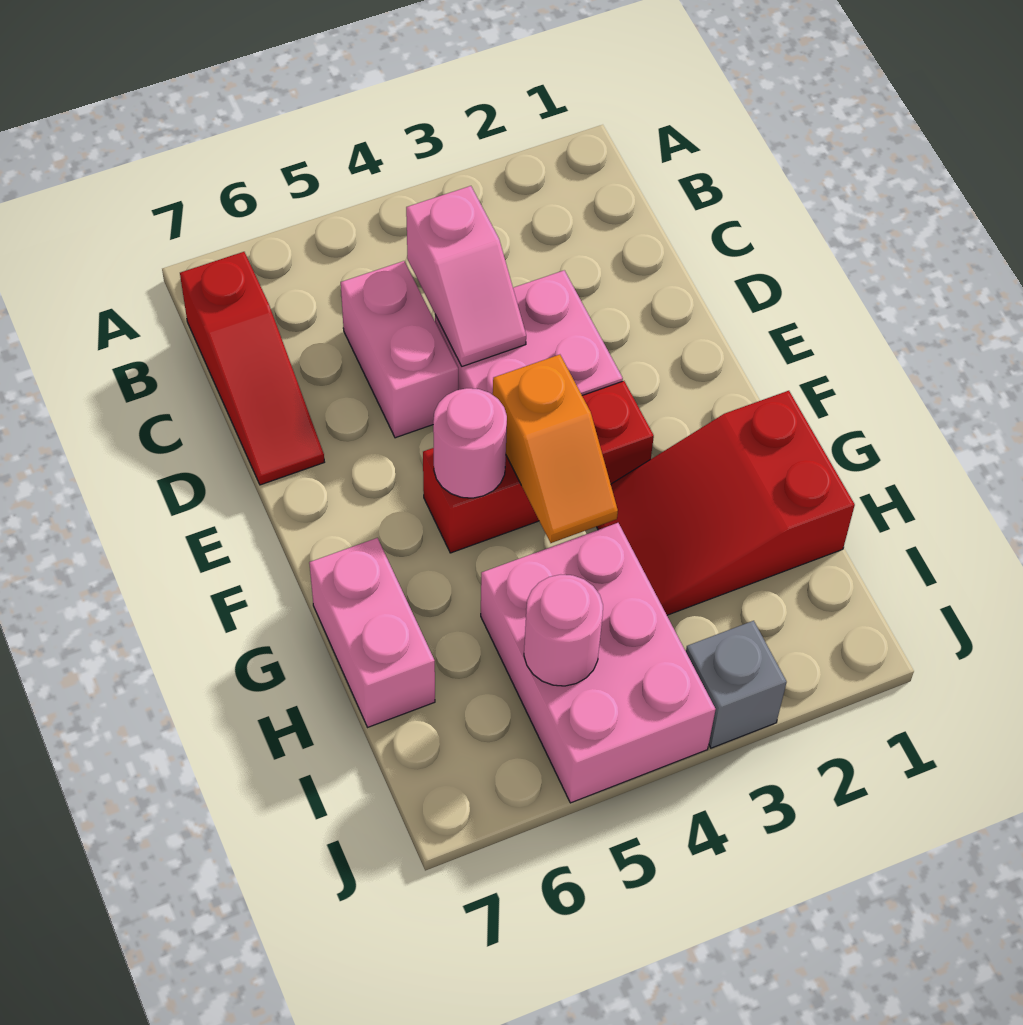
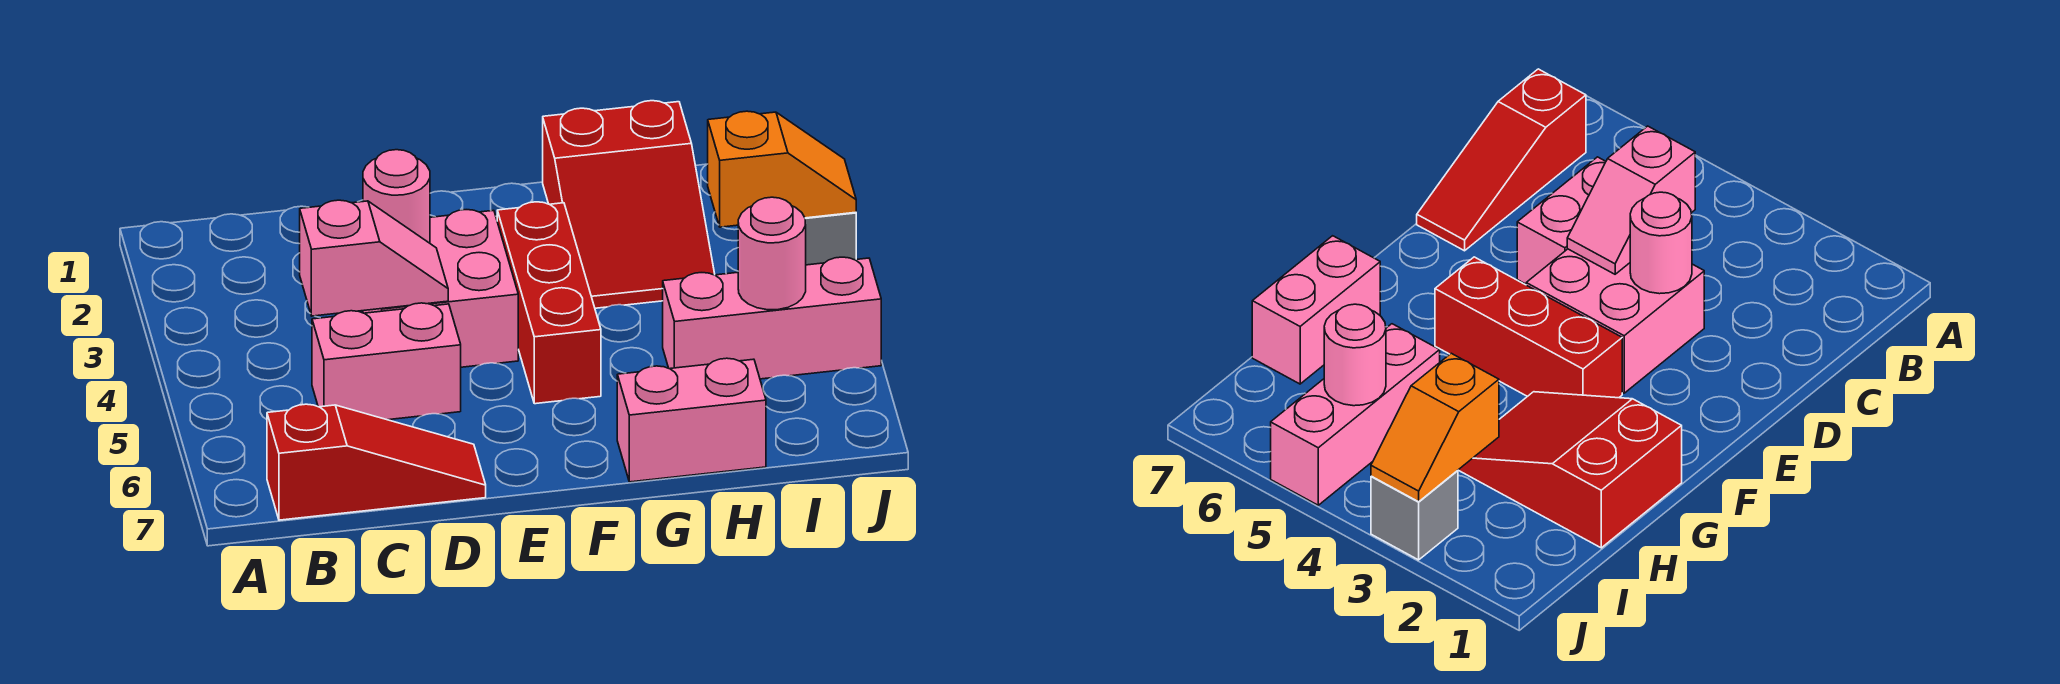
orange 1x2 slope [493,355,618,543] -> orange 1x2 slope moved to [708,111,856,227]
pink 1x1 round brick [433,388,507,498] -> pink 1x1 round brick moved to [363,150,430,243]
pink 2x3 brick [481,523,716,803] -> pink 1x3 brick [663,257,881,379]

